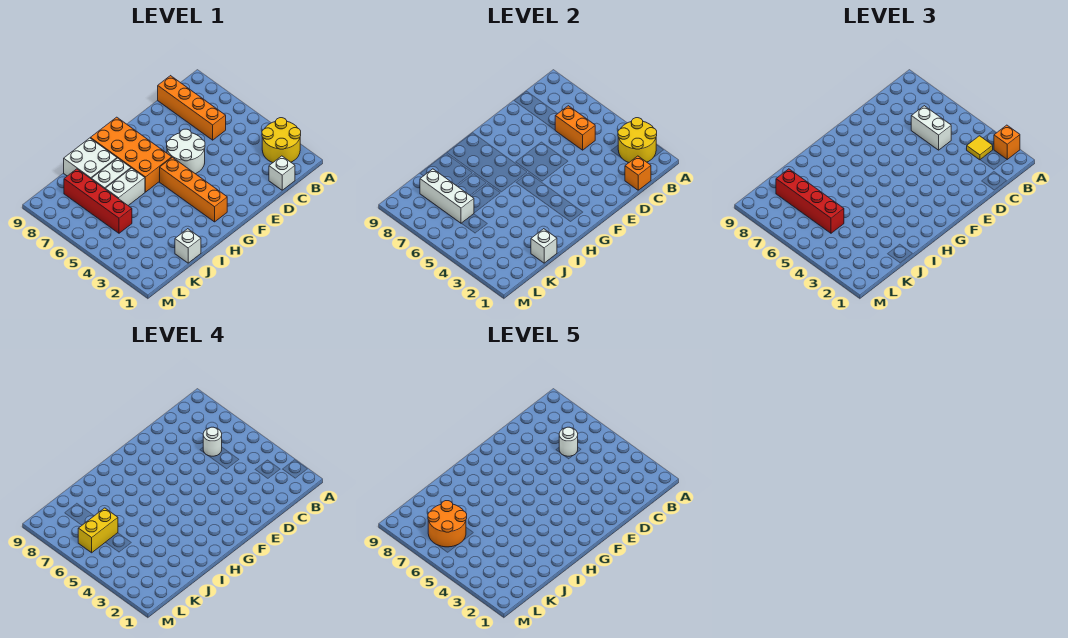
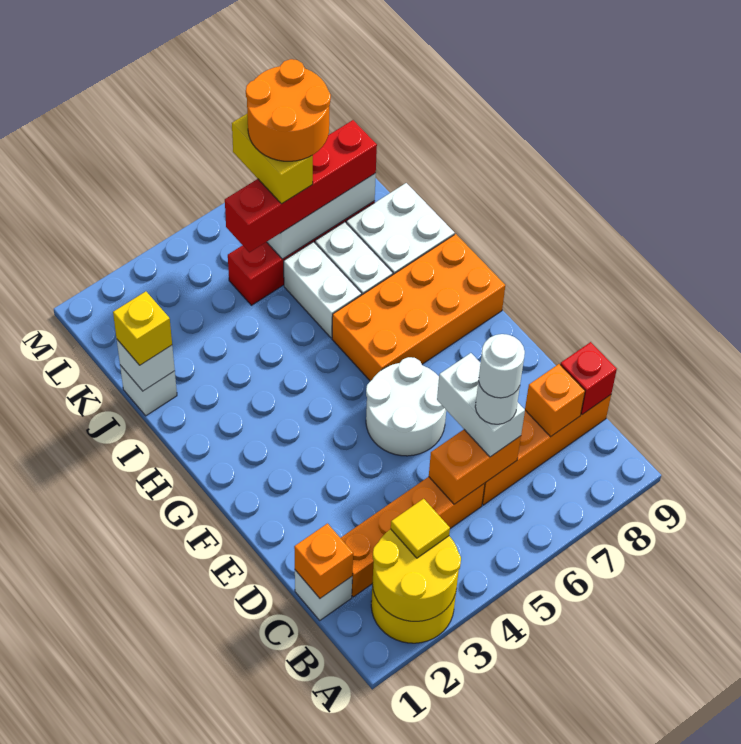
orange 1x1 brick [994,125,1020,159] -> orange 1x1 brick moved to [525,364,585,437]
white 1x2 brick [911,106,951,150] -> white 1x2 brick turned to [437,353,525,457]
none -> red 1x1 brick [560,342,617,415]
orange 1x4 brick [160,157,227,222] -> orange 1x4 brick moved to [341,477,485,597]
none -> yellow 1x1 brick [113,291,172,365]

